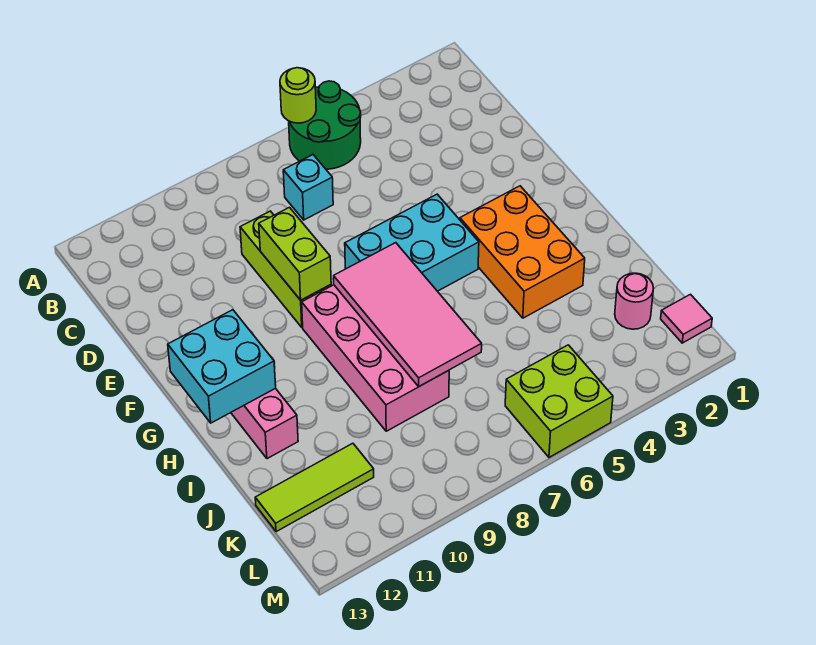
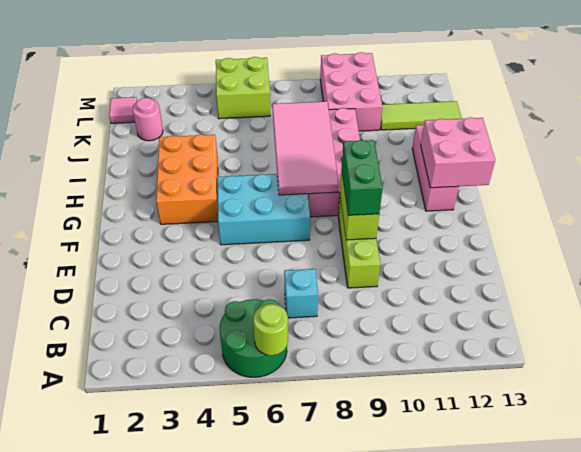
none -> green 1x2 brick [342,140,383,215]
cyan 2x2 brick [168,310,276,423] -> pink 2x2 brick [421,117,495,188]
none -> pink 2x3 brick [320,52,382,131]

